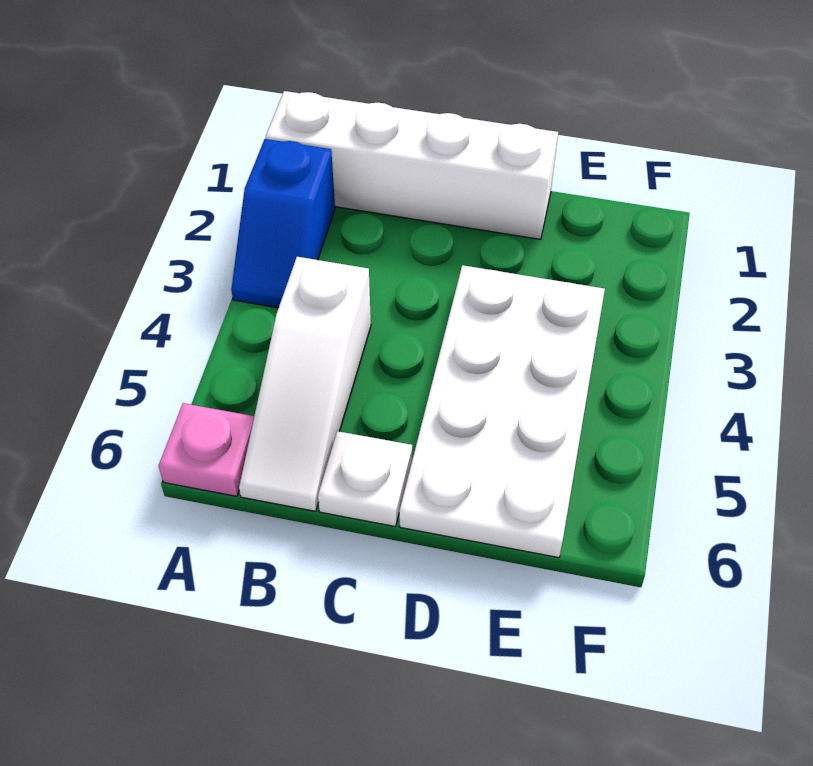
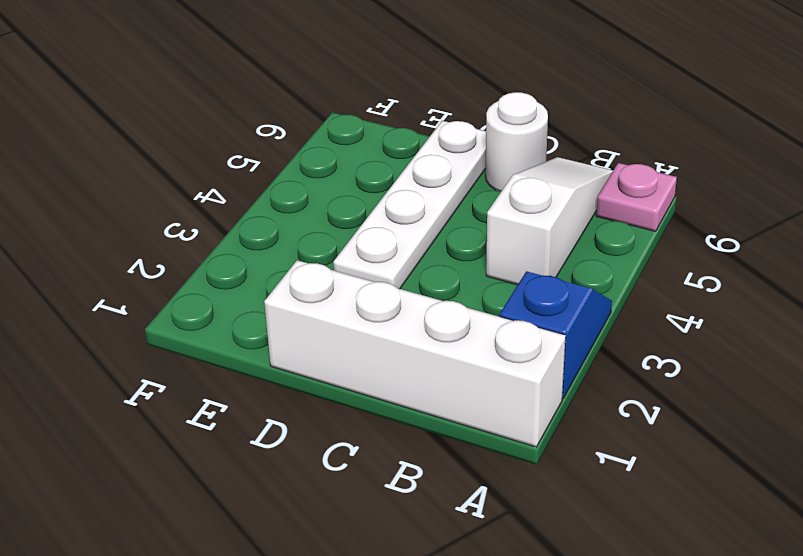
white 1x1 plate [318,431,412,526] -> white 1x1 round brick [486,92,548,192]
white 2x4 plate [399,265,605,558] -> white 1x4 plate [333,121,486,289]

